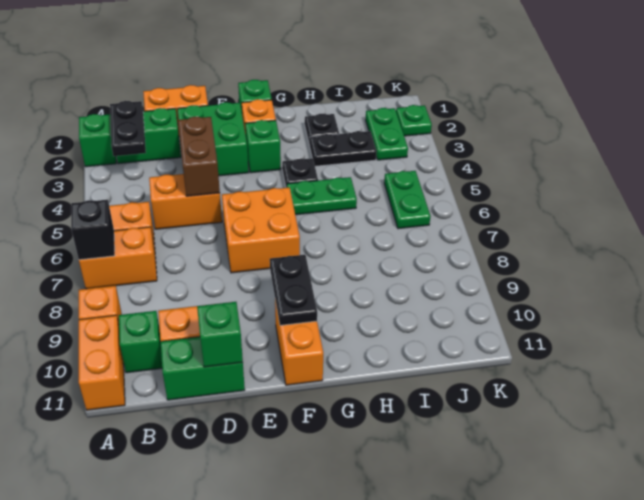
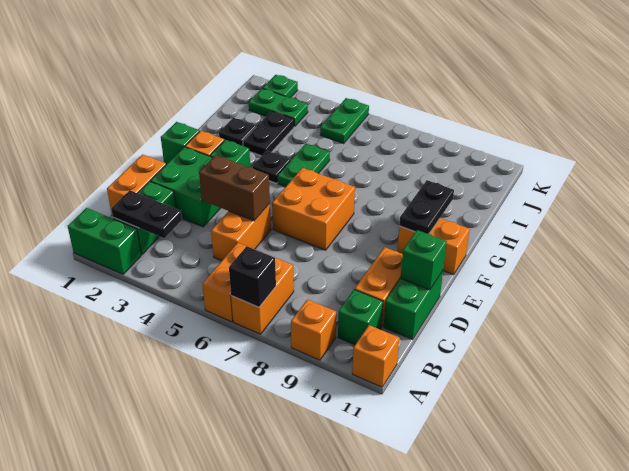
green 1x1 brick [79,114,116,167] -> green 1x2 brick [68,208,141,274]
orange 1x2 brick [79,315,125,410] -> orange 1x1 brick [352,325,399,387]
black 1x2 plate [270,255,317,325] -> black 1x2 plate turned to [399,180,454,234]
green 1x2 plate [384,171,431,229] -> green 1x2 plate turned to [320,98,369,143]

